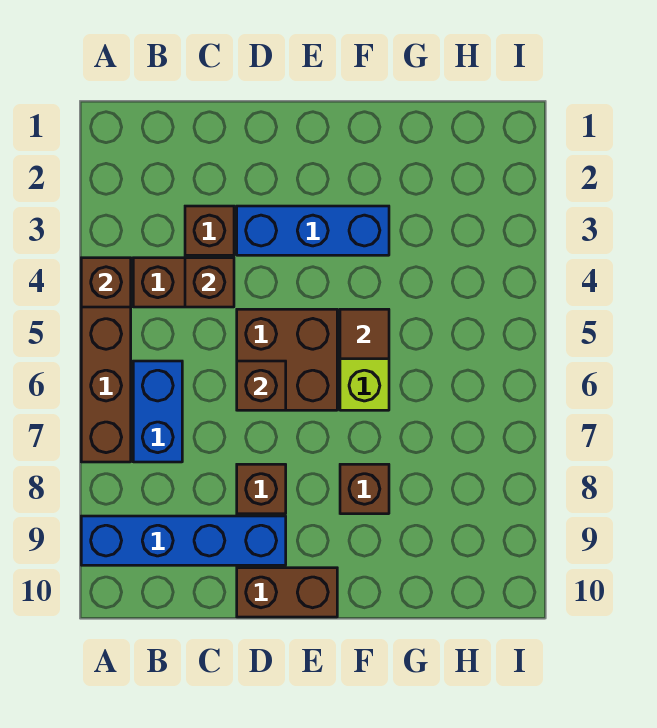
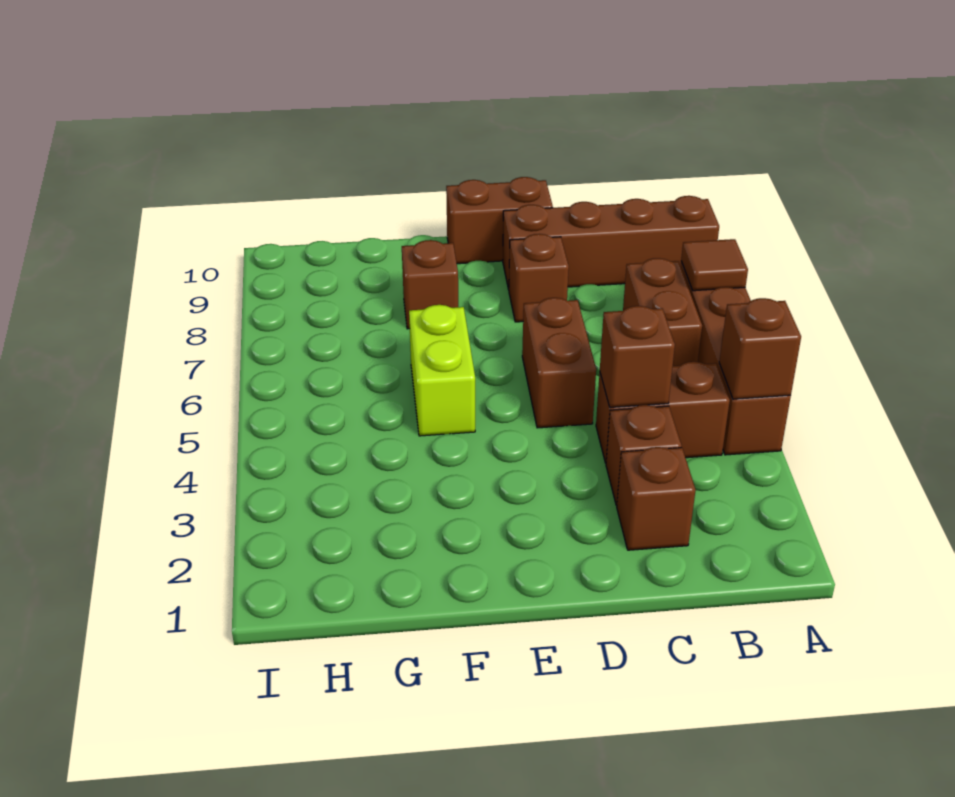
blue 1x4 brick [81,516,286,565] -> brown 1x4 brick [503,196,719,290]
blue 1x2 brick [133,361,182,462] -> brown 1x2 brick [623,258,702,366]
blue 1x3 brick [237,206,389,255] -> none
brown 2x2 brick [237,309,337,410] -> brown 1x2 brick [522,298,596,428]
brown 1x1 brick [237,361,286,410] -> brown 1x1 brick moved to [617,447,696,550]
brown 1x1 tile [340,309,389,359] -> brown 1x1 tile moved to [681,239,748,291]

